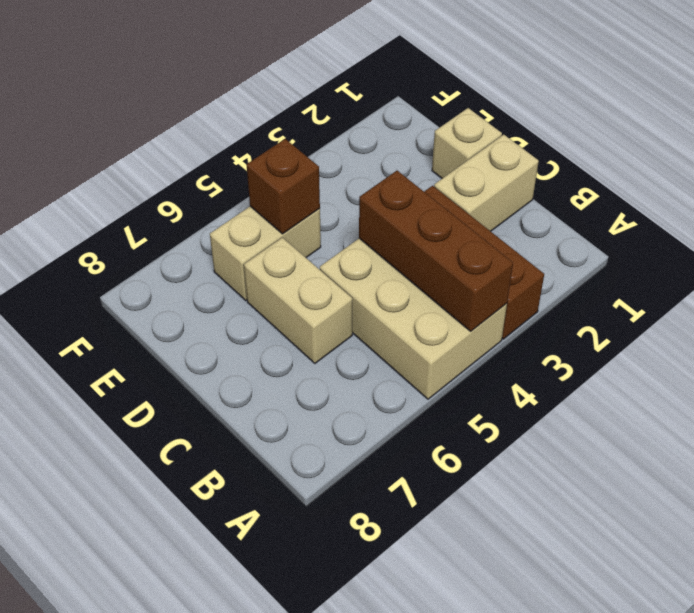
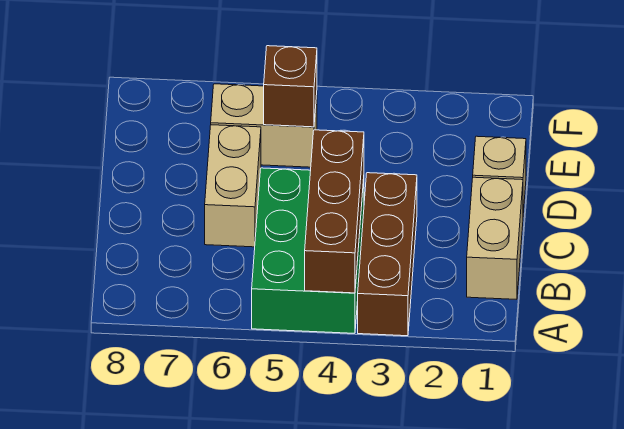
tan 2x3 brick [320,238,507,399] -> green 2x3 brick [252,168,364,333]
tan 1x2 brick [434,135,539,231] -> tan 1x2 brick turned to [467,177,523,299]

